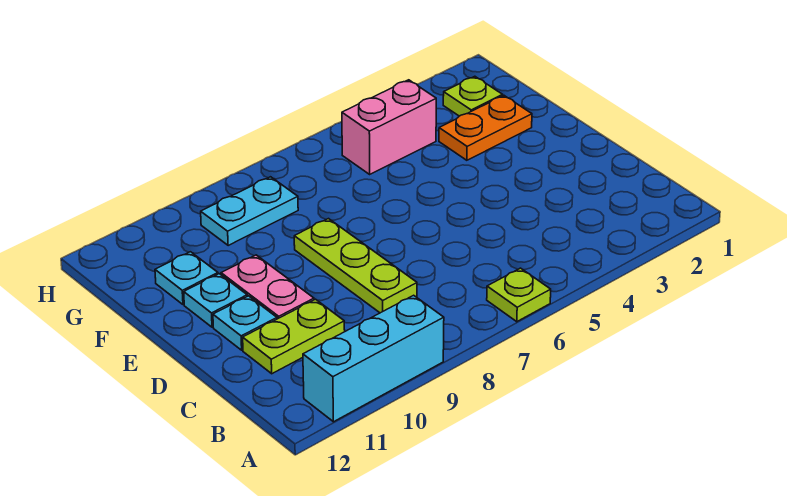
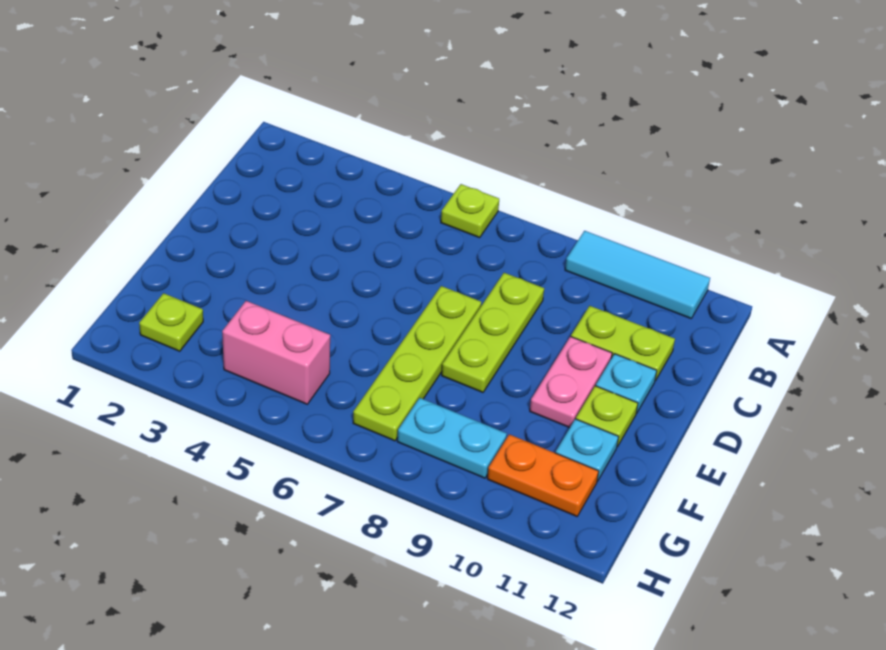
cyan 1x3 brick [303,295,444,422] -> cyan 1x3 tile [565,231,710,318]
none -> lime 1x4 plate [353,286,481,441]
cyan 1x1 plate [184,274,247,327] -> lime 1x1 plate [576,386,638,447]
orange 1x2 plate [439,96,532,160] -> orange 1x2 plate moved to [487,434,599,516]

